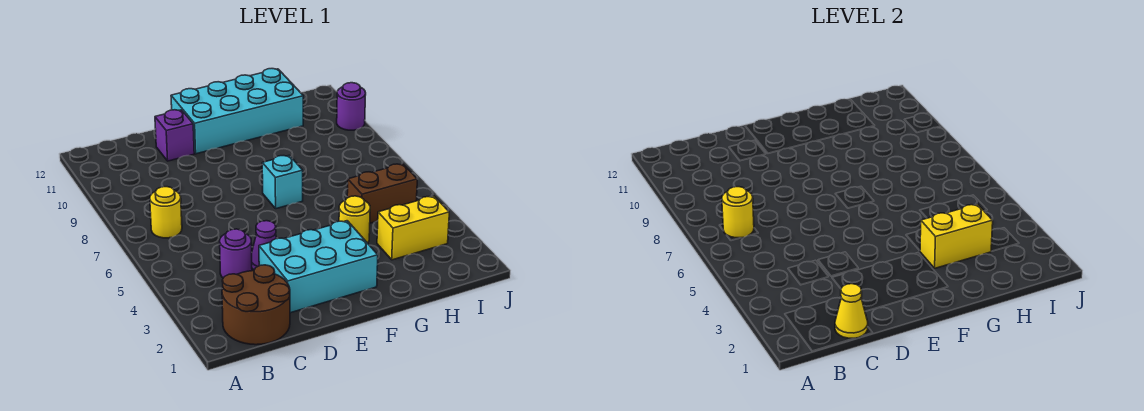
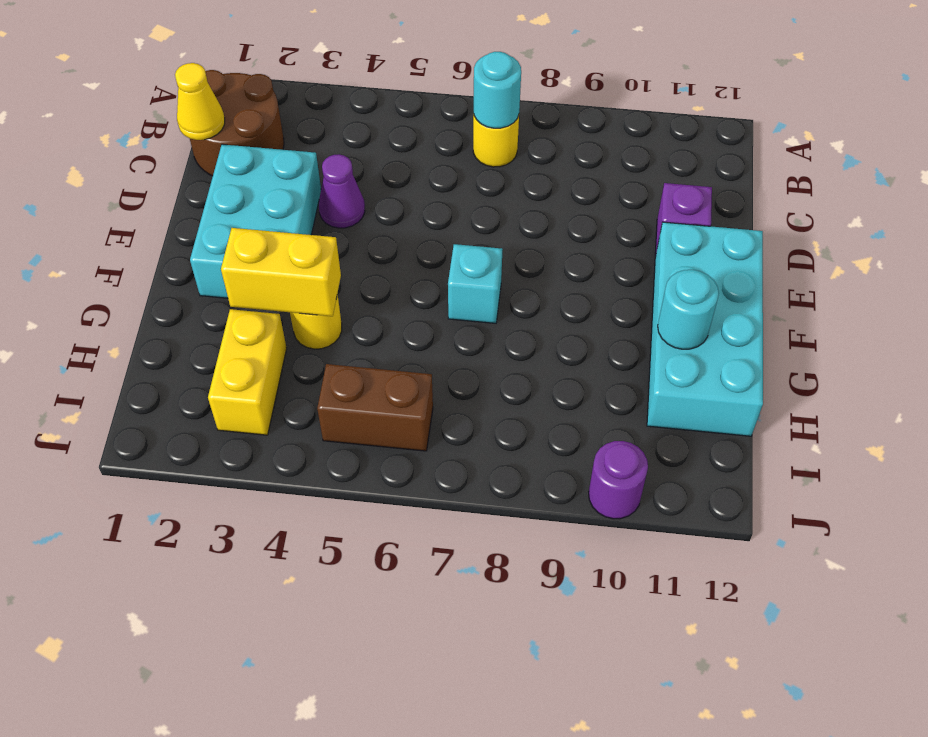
yellow 1x1 round brick [722,187,754,238] -> cyan 1x1 round brick [474,52,521,128]
purple 1x1 round brick [220,229,252,278] -> none
yellow 1x2 brick [920,204,993,268] -> yellow 1x2 brick turned to [221,228,341,316]
none -> cyan 1x1 round brick [658,270,719,349]
brown 1x2 brick [347,164,417,223] -> brown 1x2 brick turned to [317,364,433,451]

